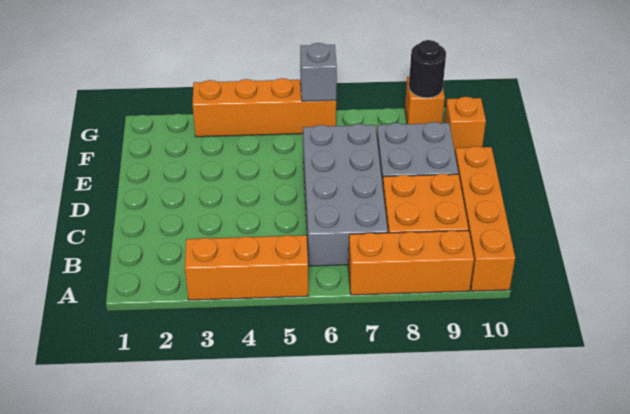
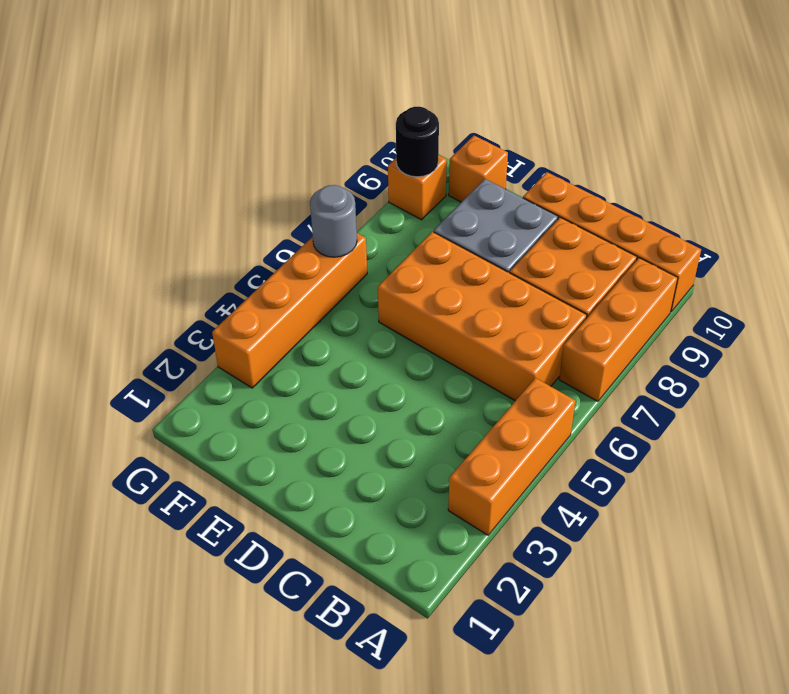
grey 2x4 brick [303,124,388,266] -> orange 2x4 brick [378,232,587,401]
grey 1x1 brick [300,43,337,101] -> grey 1x1 round brick [310,185,357,257]

